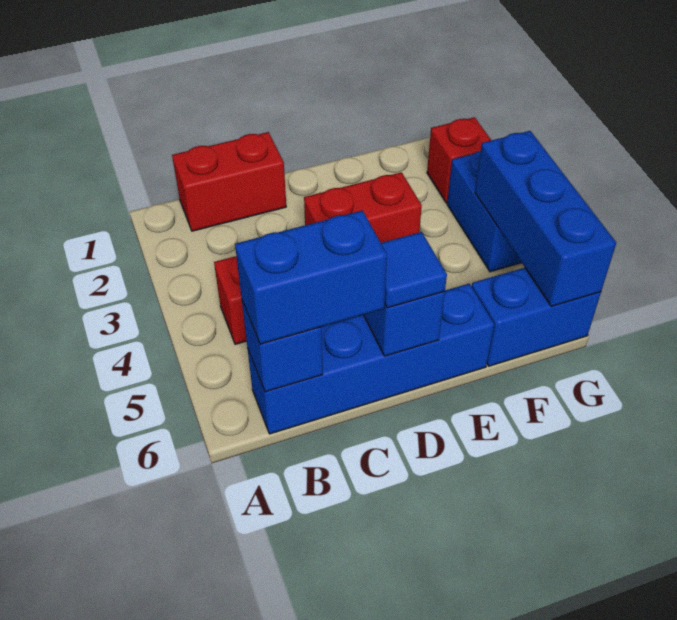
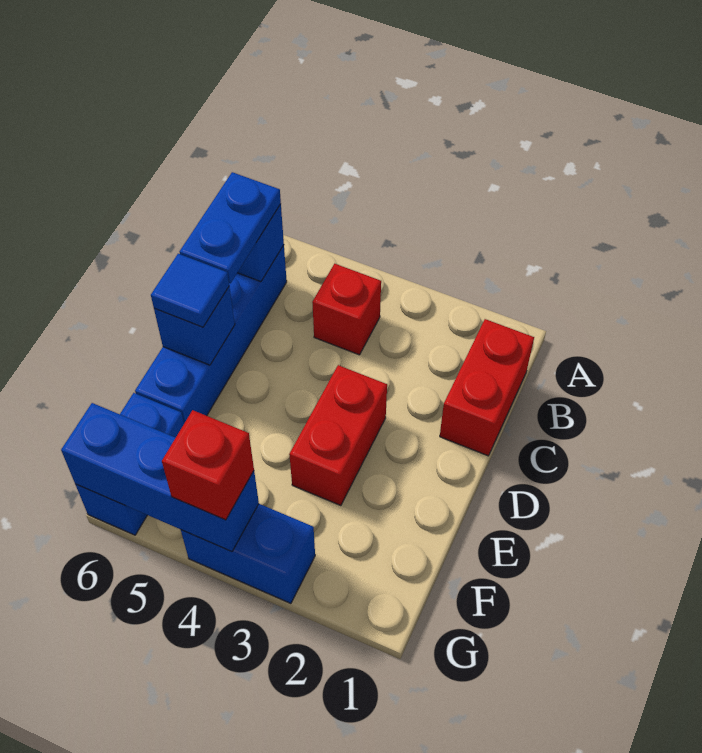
blue 1x2 brick [235,210,387,344] -> blue 1x2 plate [180,172,281,283]
red 1x1 brick [427,117,491,203] -> red 1x1 brick moved to [162,410,254,520]

